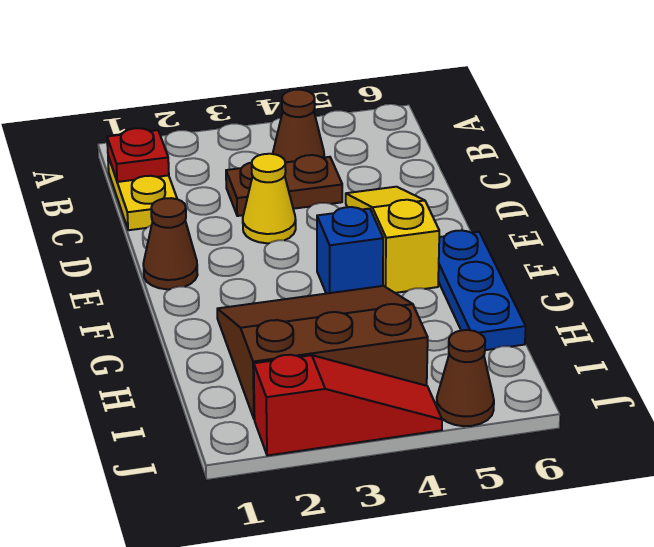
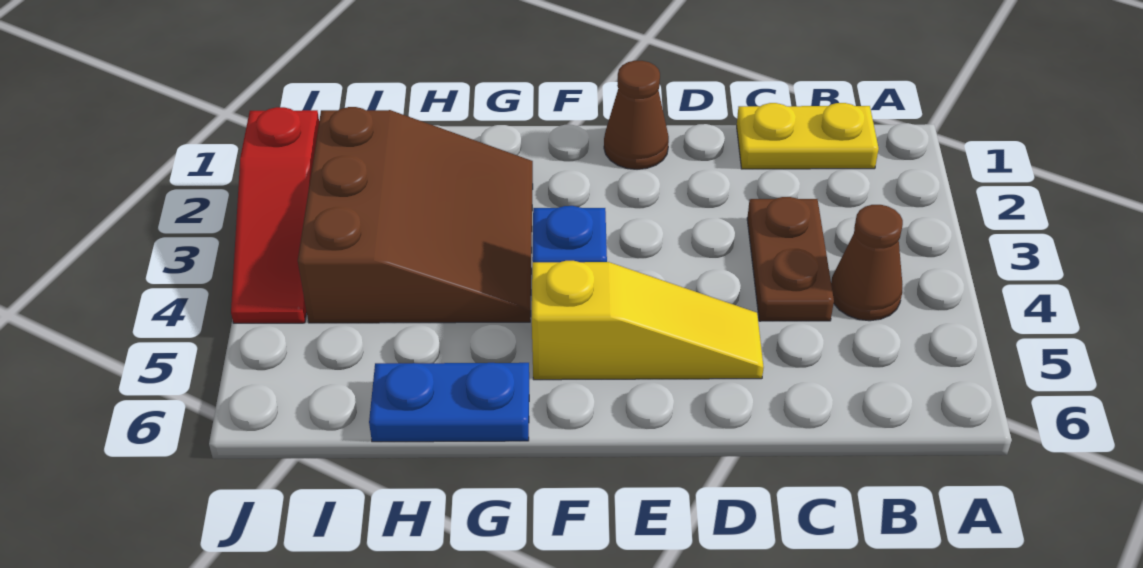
red 1x1 plate [107,128,169,182] -> none
yellow 1x1 cone [243,154,296,243] -> none
blue 1x3 plate [438,230,526,350] -> blue 1x2 plate [369,363,529,442]
brown 1x1 cone [436,330,494,426] -> none

